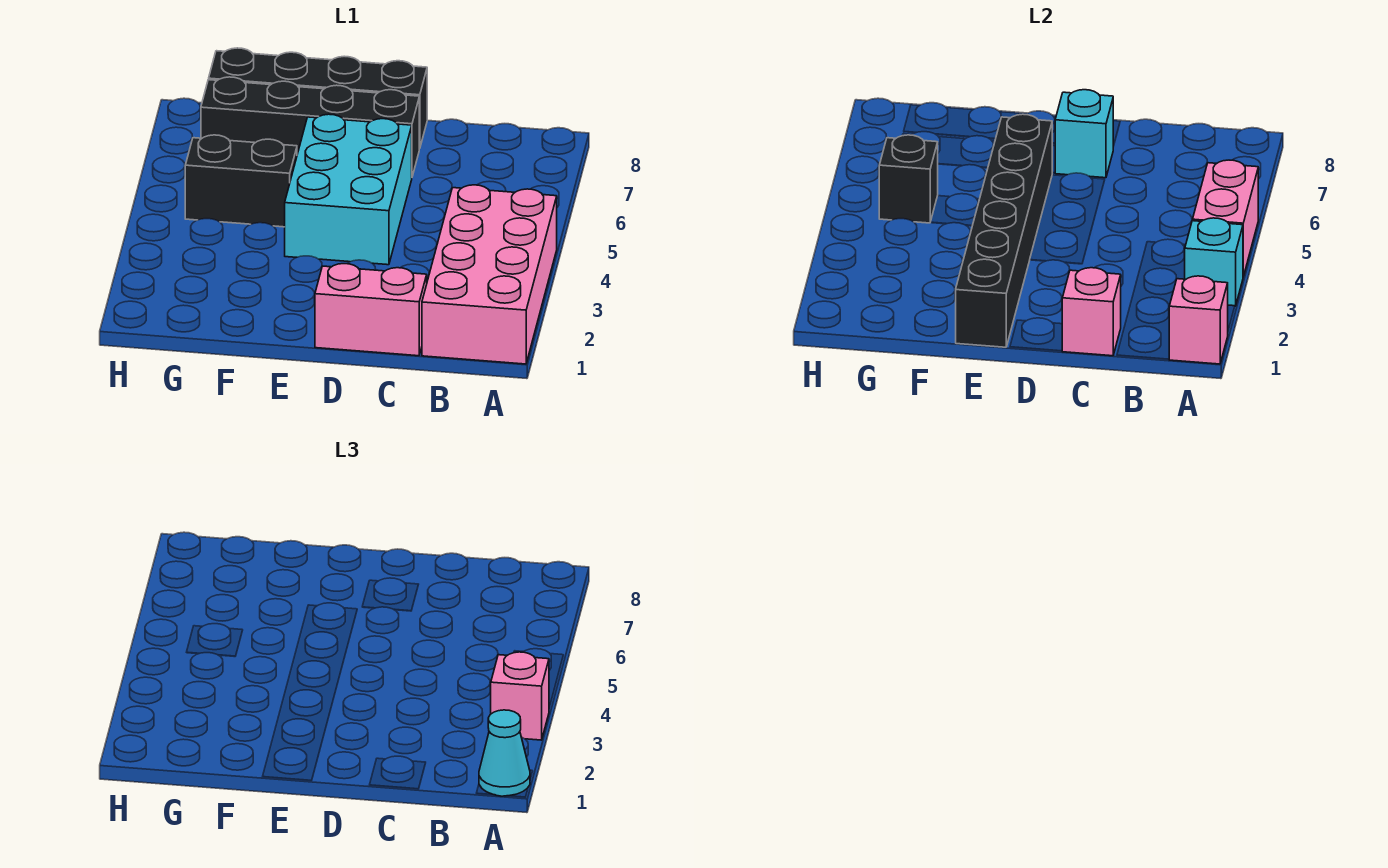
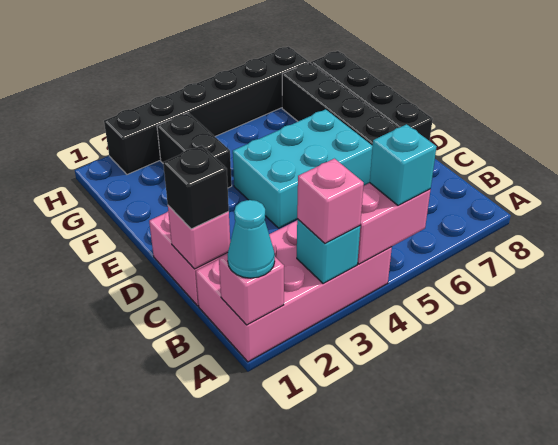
cyan 1x1 brick [1055,90,1113,178] -> cyan 1x1 brick moved to [370,124,437,206]
black 1x6 brick [956,114,1052,347] -> black 1x6 brick moved to [104,47,309,174]
black 1x2 brick [185,135,297,227] -> black 1x2 brick moved to [157,113,232,188]
black 1x1 brick [879,135,938,223] -> black 1x1 brick moved to [163,145,229,229]

